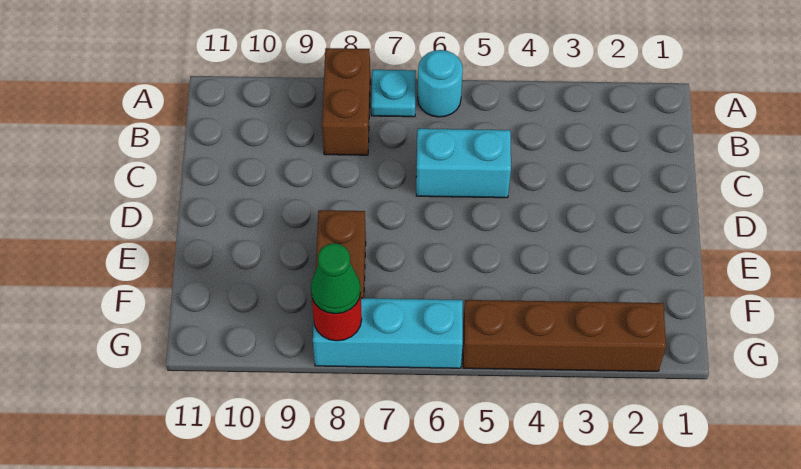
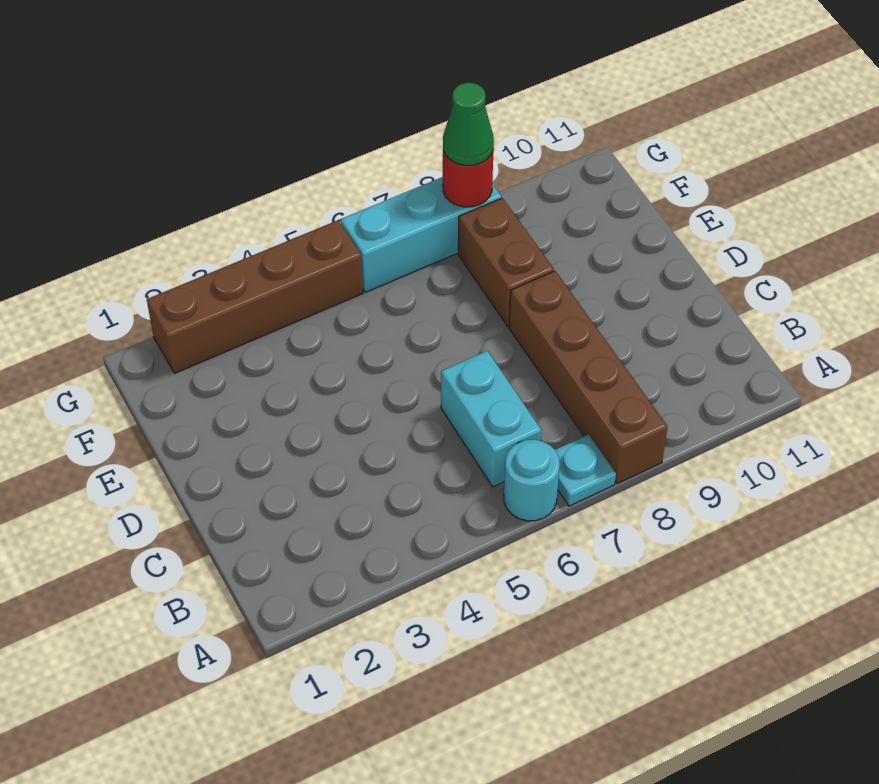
brown 1x2 brick [322,48,370,155] -> brown 1x4 brick [509,271,668,484]
cyan 1x2 brick [416,129,511,198] -> cyan 1x2 brick turned to [441,351,541,487]

